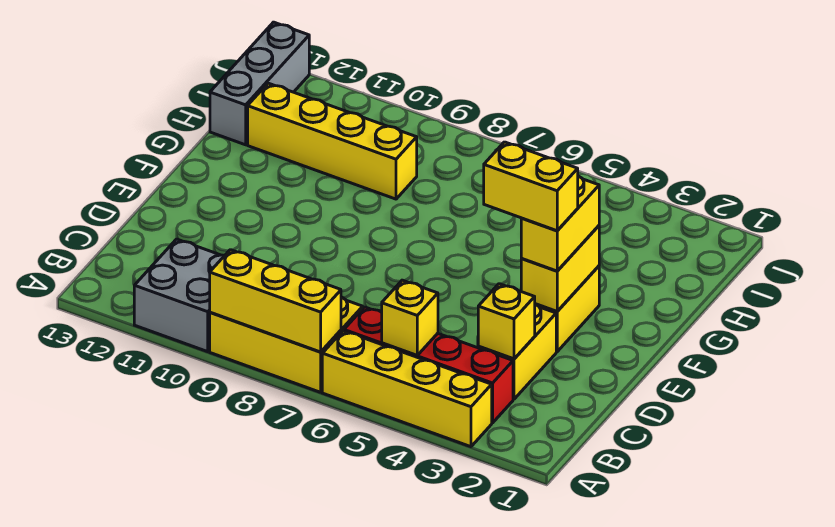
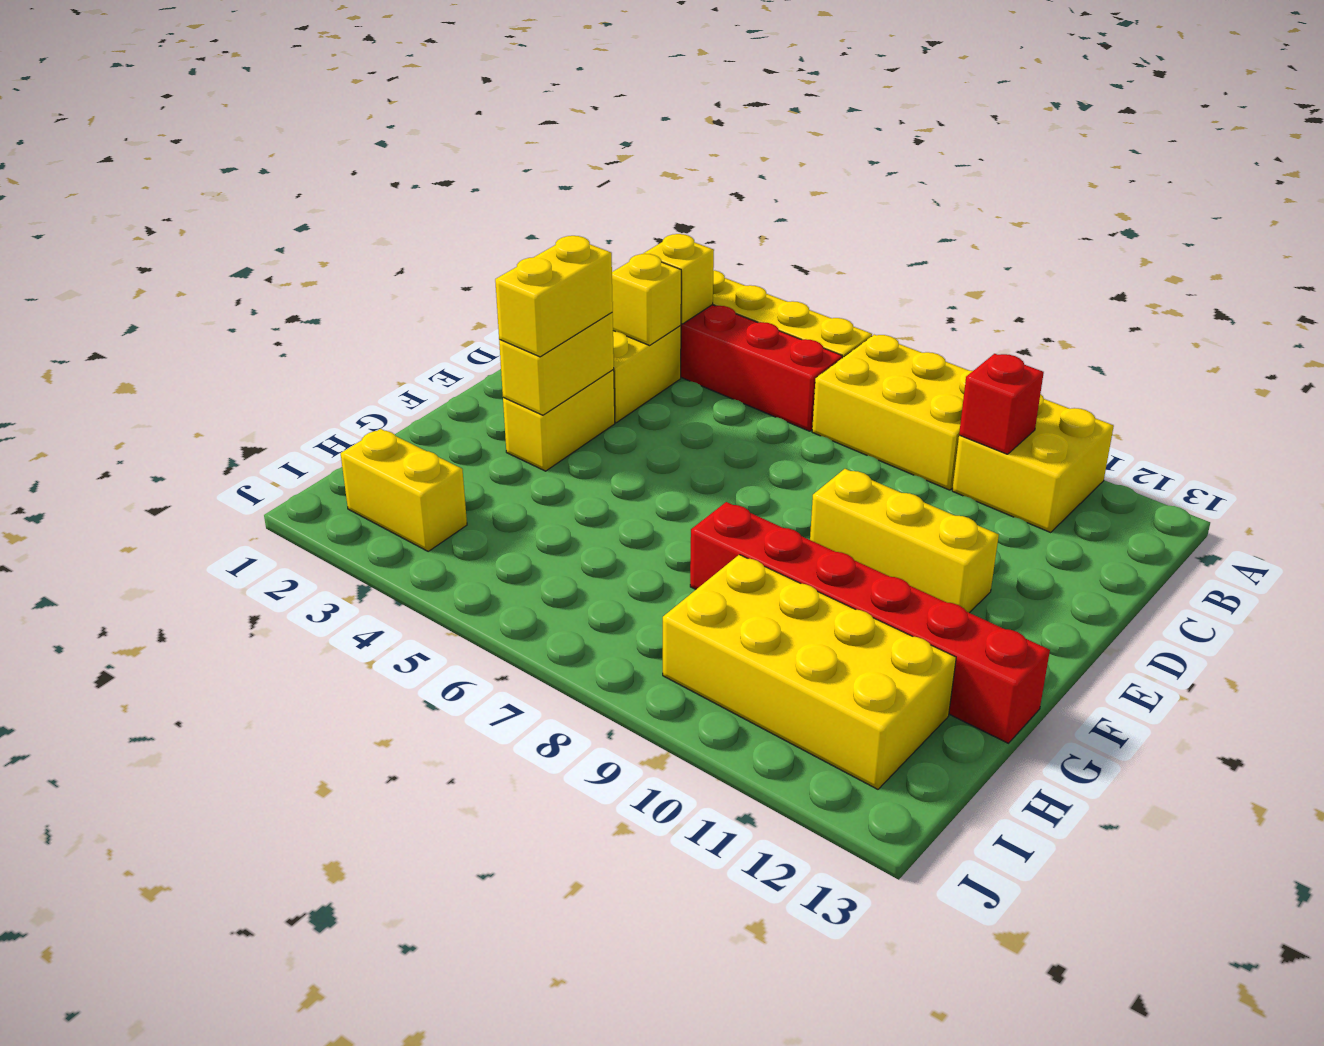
yellow 1x3 brick [210,250,341,352] -> yellow 1x3 brick moved to [810,469,999,613]
grey 2x2 brick [134,239,225,352] -> yellow 2x2 brick [952,394,1114,533]
yellow 1x1 brick [382,280,438,355] -> yellow 1x1 brick moved to [643,234,714,324]
none -> red 1x1 brick [959,354,1044,454]
yellow 1x2 brick [484,142,578,231] -> yellow 1x2 brick moved to [341,429,467,551]
none -> red 1x6 brick [690,502,1050,743]
yellow 1x4 brick [248,83,417,199] -> yellow 2x4 brick [663,555,956,789]
grey 1x3 brick [210,22,309,145] -> none

